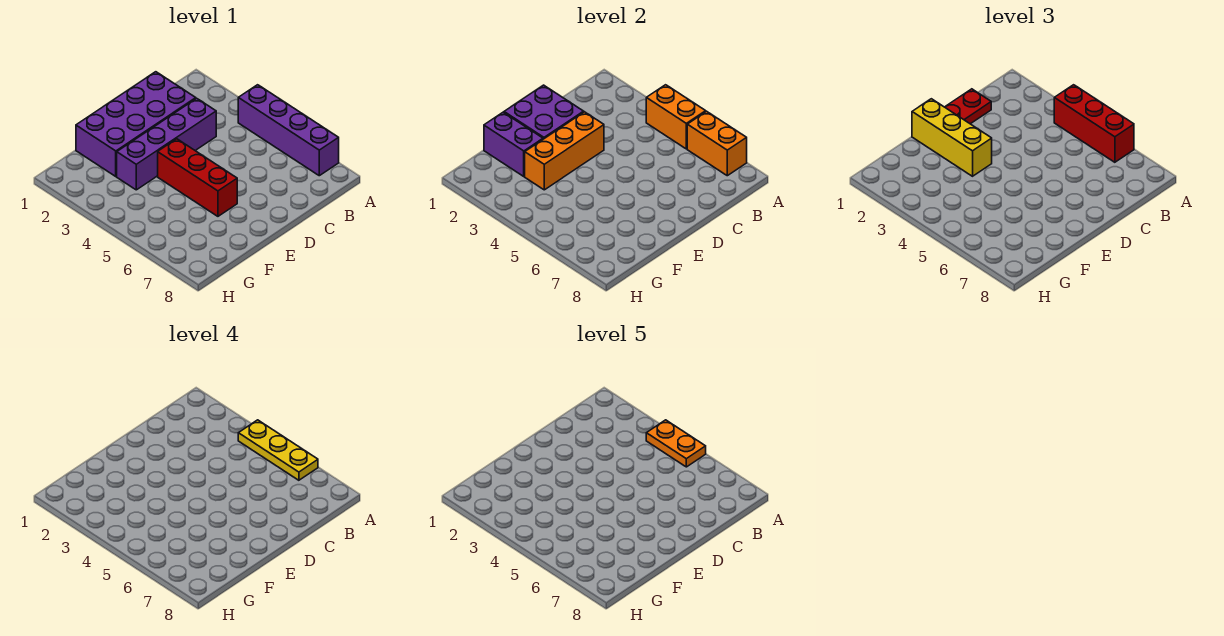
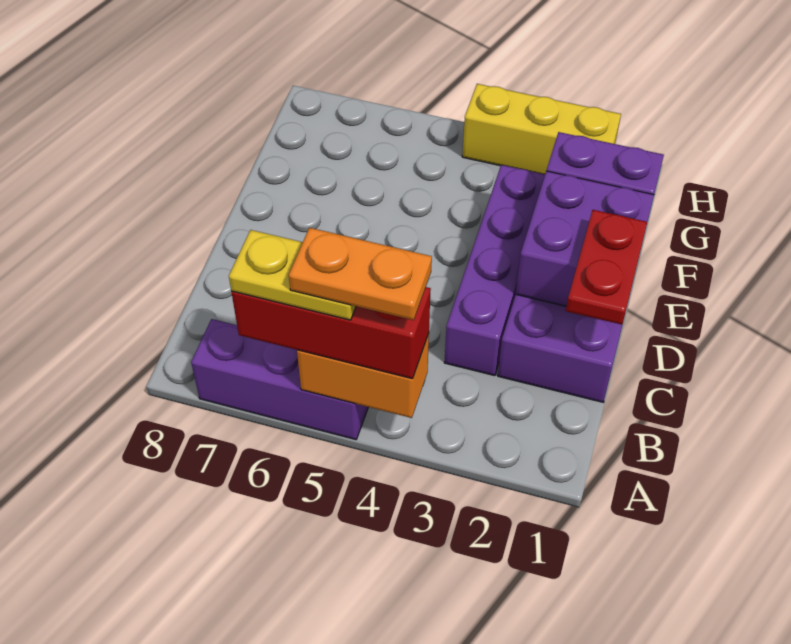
purple 1x4 brick [238,85,339,176] -> purple 1x3 brick [191,319,368,440]
yellow 1x3 plate [238,420,318,480] -> yellow 1x2 plate [229,230,356,320]
orange 1x2 brick [687,111,747,176] -> none
orange 1x3 brick [525,112,604,190] -> none
yellow 1x3 brick [912,99,992,176] -> yellow 1x3 brick moved to [462,84,621,174]
red 1x3 brick [158,139,237,216] -> none

